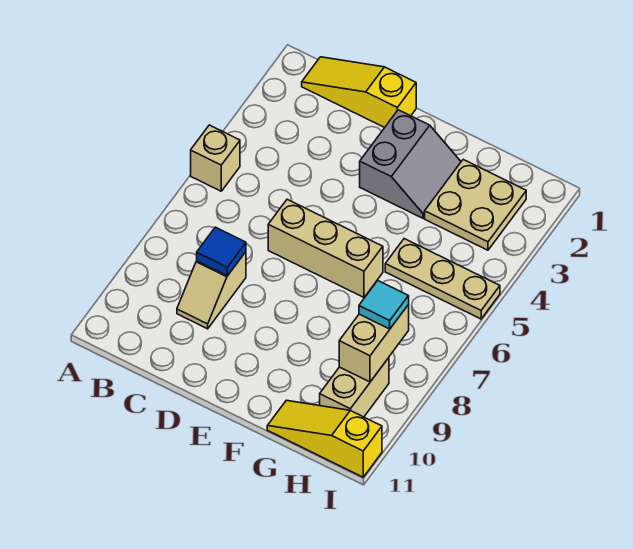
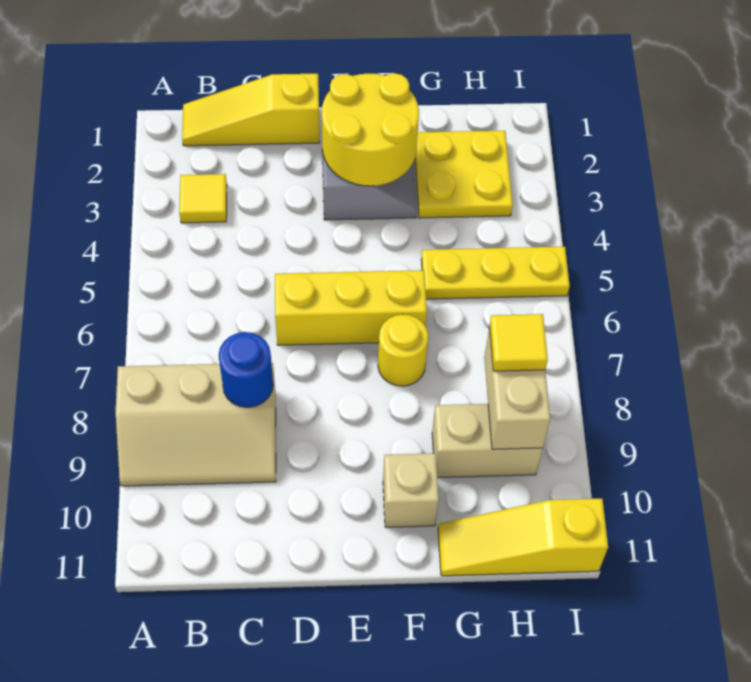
tan 1x1 brick [191,125,240,191] -> tan 1x1 brick moved to [383,453,439,527]
none -> yellow 1x1 tile [179,174,227,223]
tan 1x2 slope [177,252,246,329] -> tan 2x3 slope [116,363,276,486]
blue 1x1 tile [197,227,246,276] -> blue 1x1 round brick [219,332,273,407]
tan 1x3 brick [268,199,383,297] -> yellow 1x3 brick [275,270,427,345]
none -> yellow 2x2 round brick [322,73,419,186]
none -> yellow 1x1 round brick [378,314,428,386]
tan 2x2 plate [425,160,526,250] -> yellow 2x2 plate [415,131,513,218]
tan 1x3 plate [385,239,500,319] -> yellow 1x3 plate [421,247,570,299]
cyan 1x1 tile [359,280,409,329] -> yellow 1x1 tile [490,314,548,371]
tan 1x2 brick [320,358,389,417] -> tan 1x2 brick turned to [432,404,543,478]

